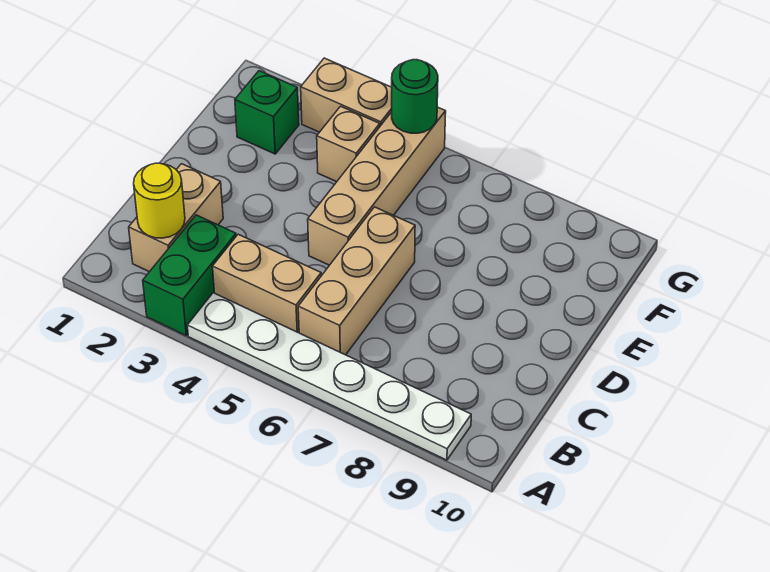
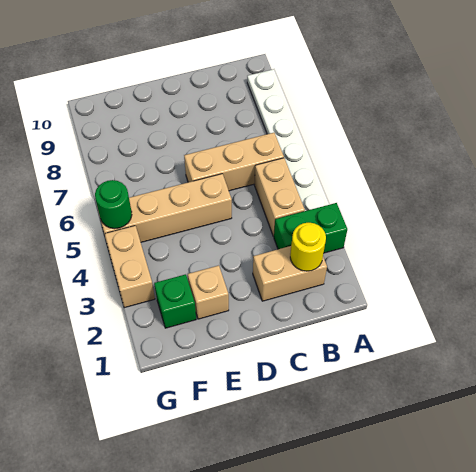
tan 1x1 brick [317,106,380,182] -> tan 1x1 brick moved to [188,265,229,319]

